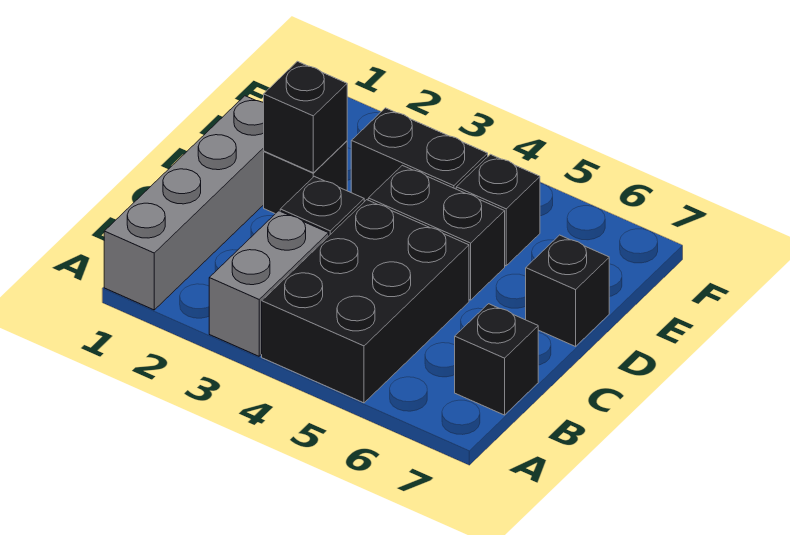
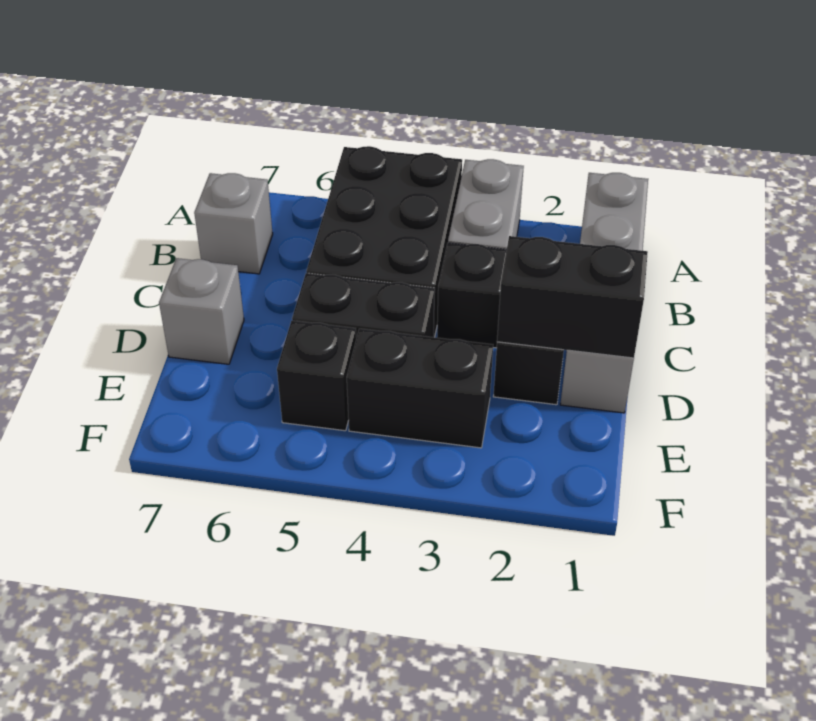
black 1x1 brick [455,304,538,415] -> grey 1x1 brick [194,173,273,274]
black 1x1 brick [264,61,347,173] -> black 1x2 brick [497,236,648,358]
black 1x1 brick [526,235,609,346] -> grey 1x1 brick [159,258,244,364]

